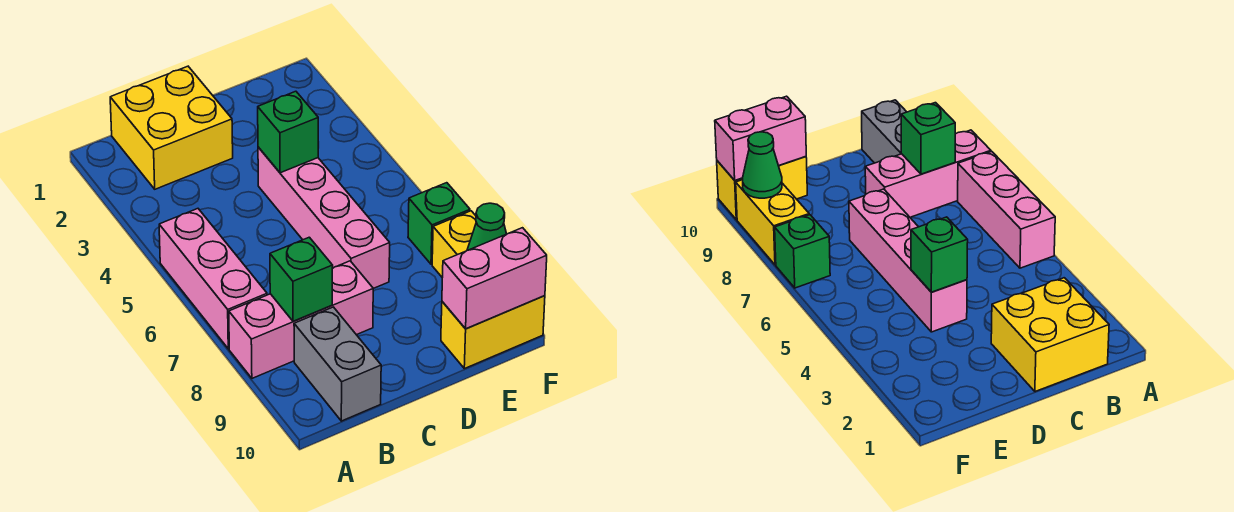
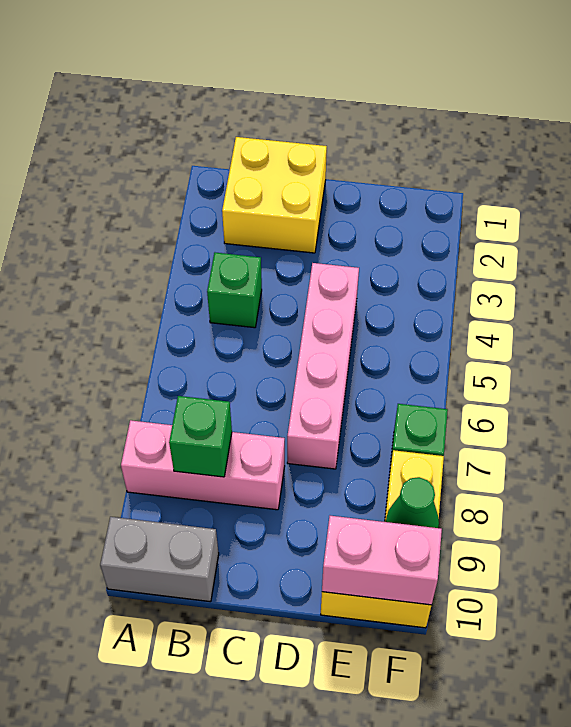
pink 1x3 brick [159,209,267,349] -> none
grey 1x2 brick [294,307,381,421] -> grey 1x2 brick turned to [100,517,219,602]
green 1x1 brick [258,91,318,173] -> green 1x1 brick moved to [207,253,262,328]

